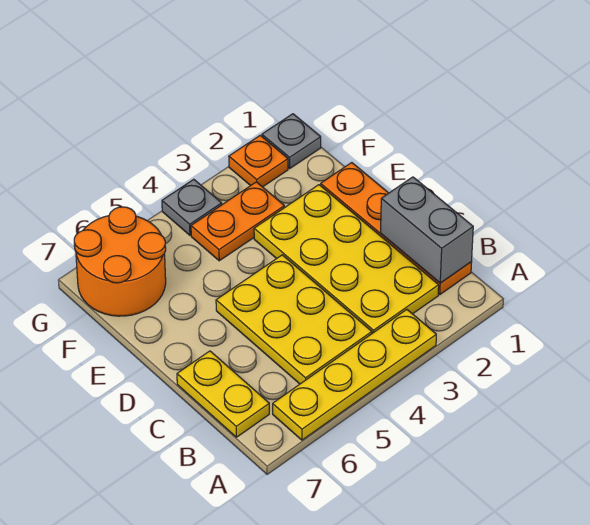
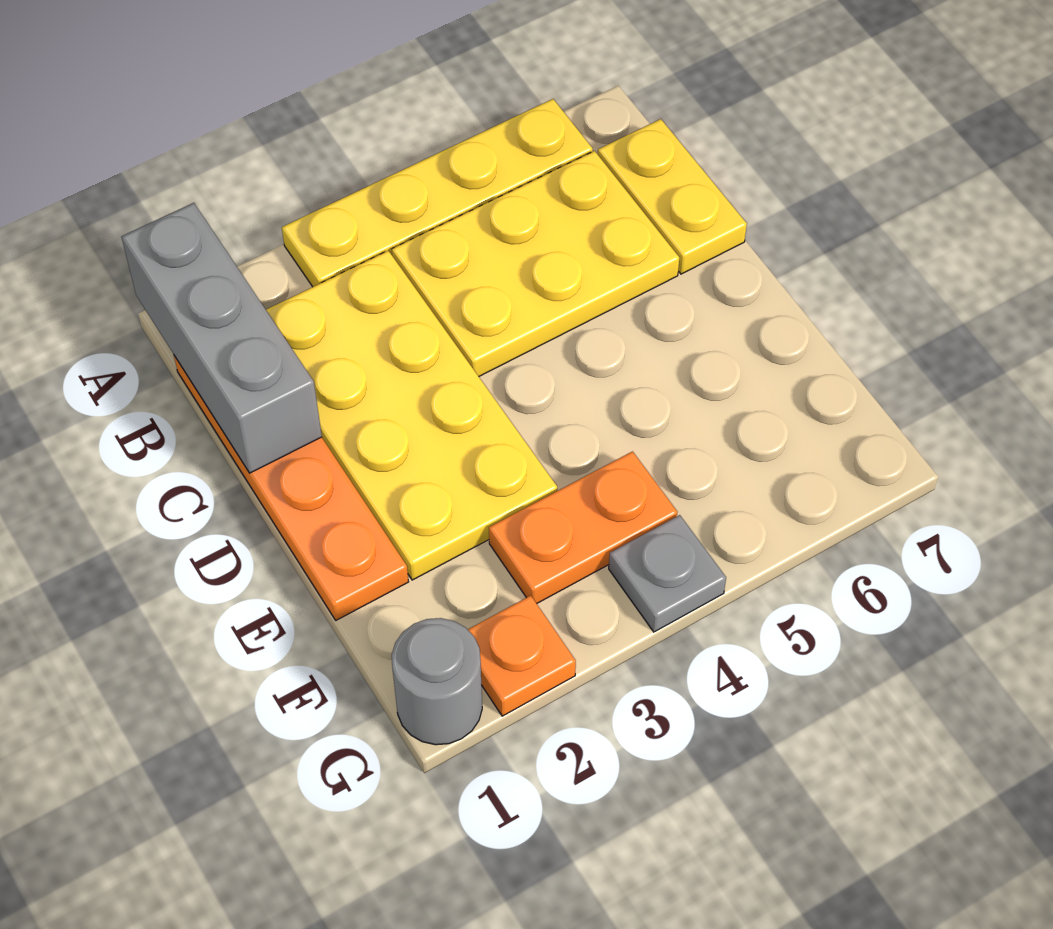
grey 1x2 brick [381,177,473,283] -> grey 1x3 brick [121,203,322,473]
yellow 2x3 plate [216,255,372,384] -> yellow 2x3 plate turned to [392,151,679,376]
orange 2x2 round brick [74,207,166,316] -> none
grey 1x1 plate [262,114,321,168] -> grey 1x1 round brick [392,618,482,745]

